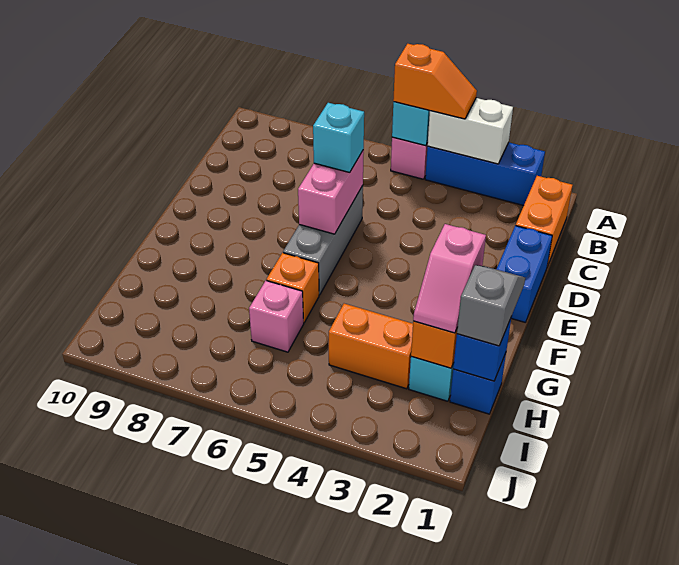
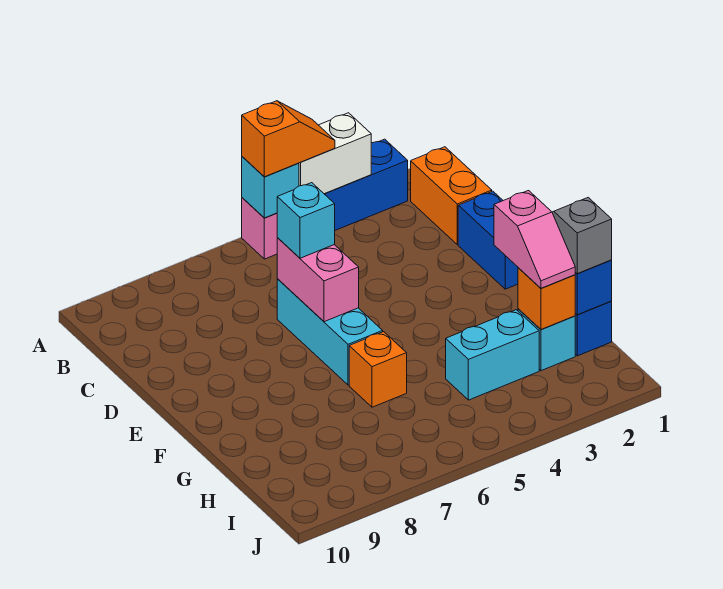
grey 1x3 brick [283,186,363,295] -> cyan 1x3 brick [277,279,383,385]
orange 1x2 brick [329,304,413,389] -> cyan 1x2 brick [446,310,539,400]
pink 1x1 brick [249,281,304,352] -> none

